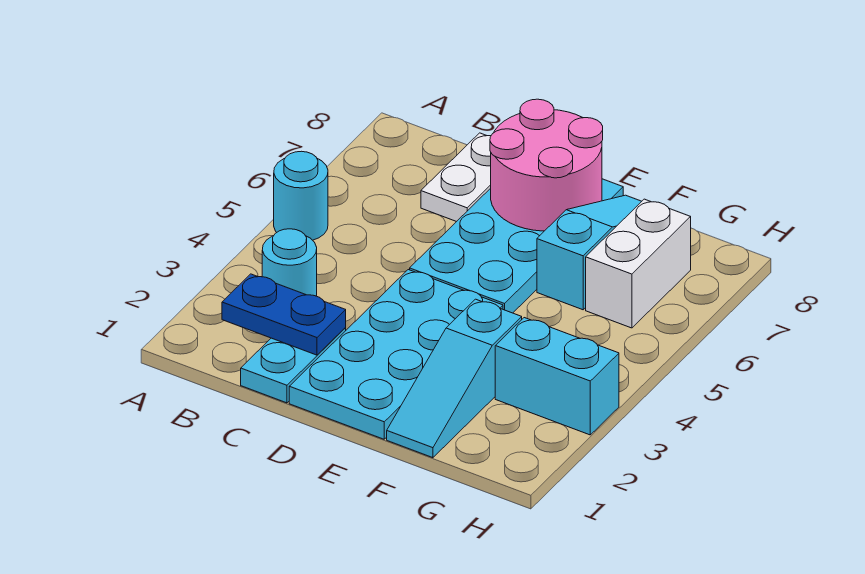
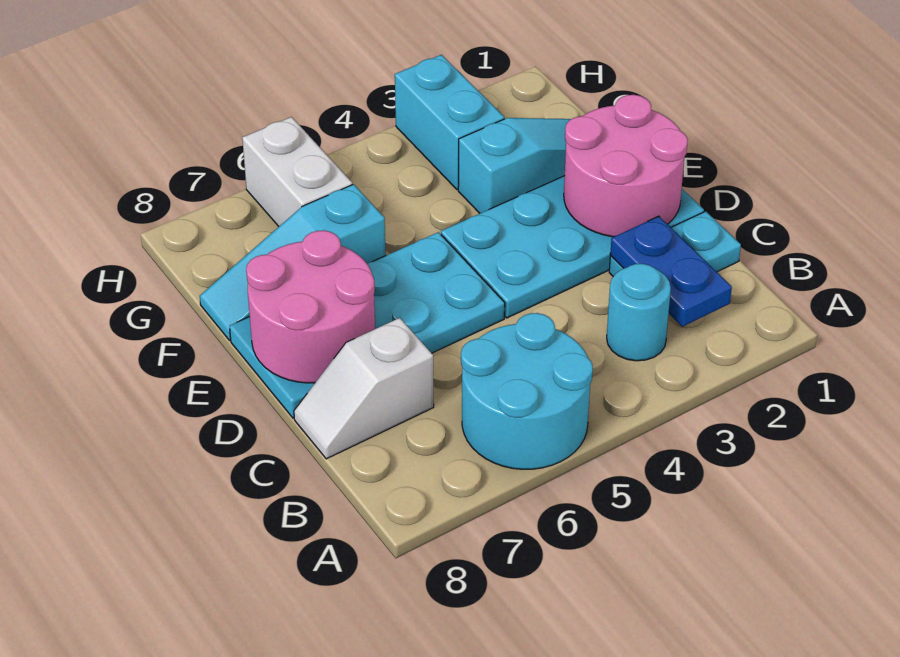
cyan 1x1 round brick [274,151,328,240] -> cyan 2x2 round brick [461,313,593,469]
white 1x2 plate [421,133,491,222] -> white 1x2 slope [294,318,434,459]
none -> pink 2x2 round brick [564,95,688,237]
white 1x2 brick [586,199,691,328] -> white 1x2 brick turned to [242,117,352,226]

